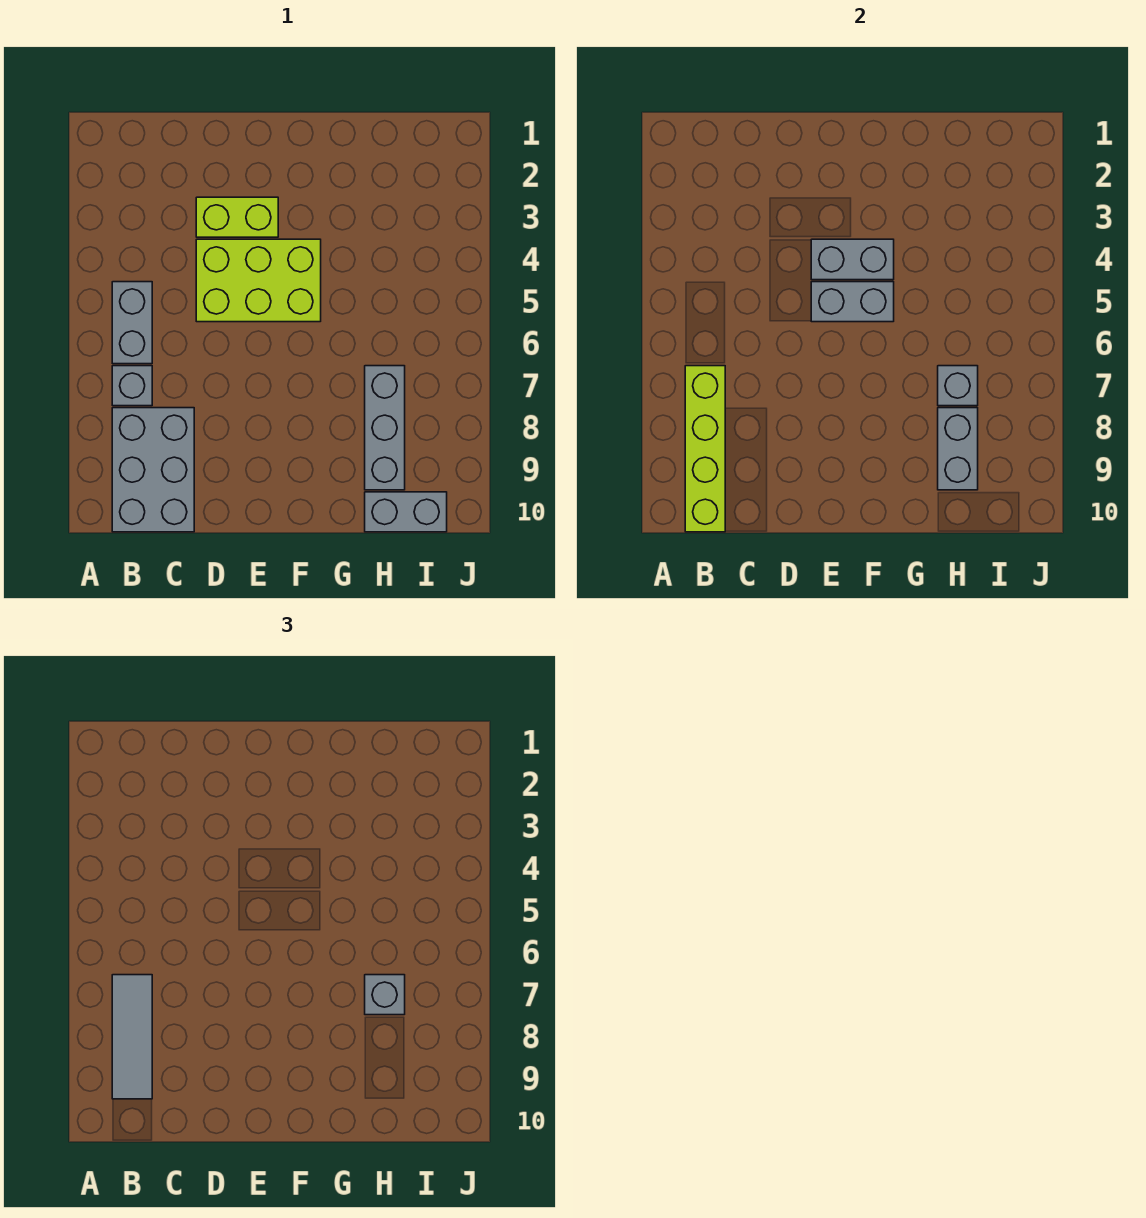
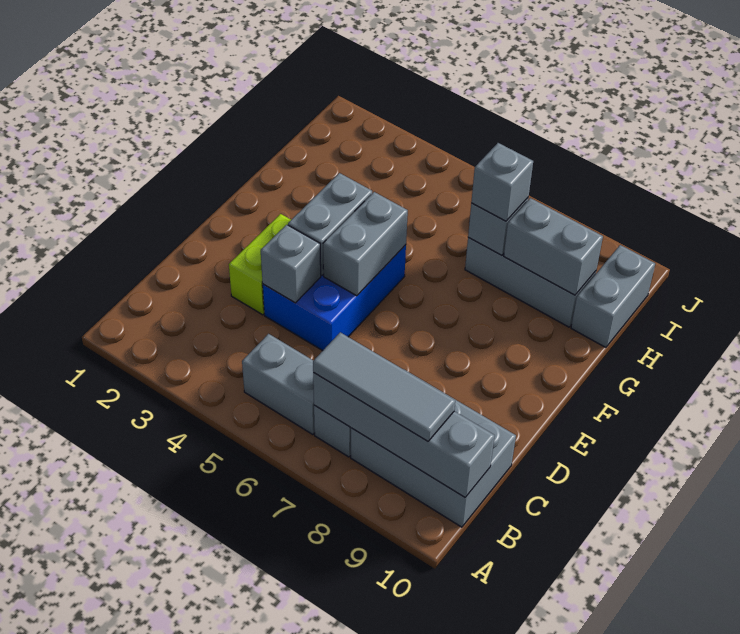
lime 1x4 brick [685,366,725,532] -> grey 1x4 brick [313,373,495,497]
lime 2x3 brick [196,239,321,322] -> blue 2x3 brick [263,245,406,351]
none -> grey 1x1 brick [261,225,321,303]

